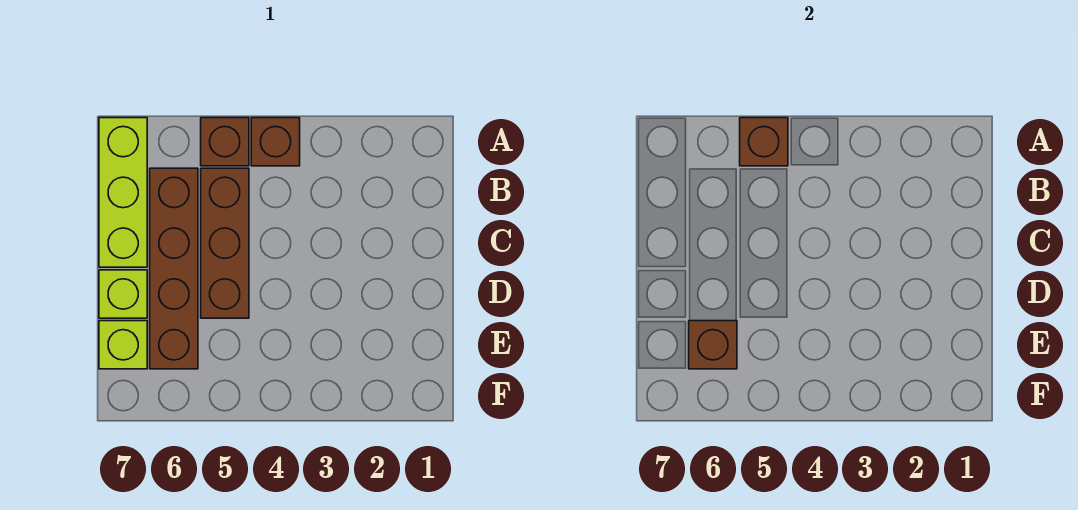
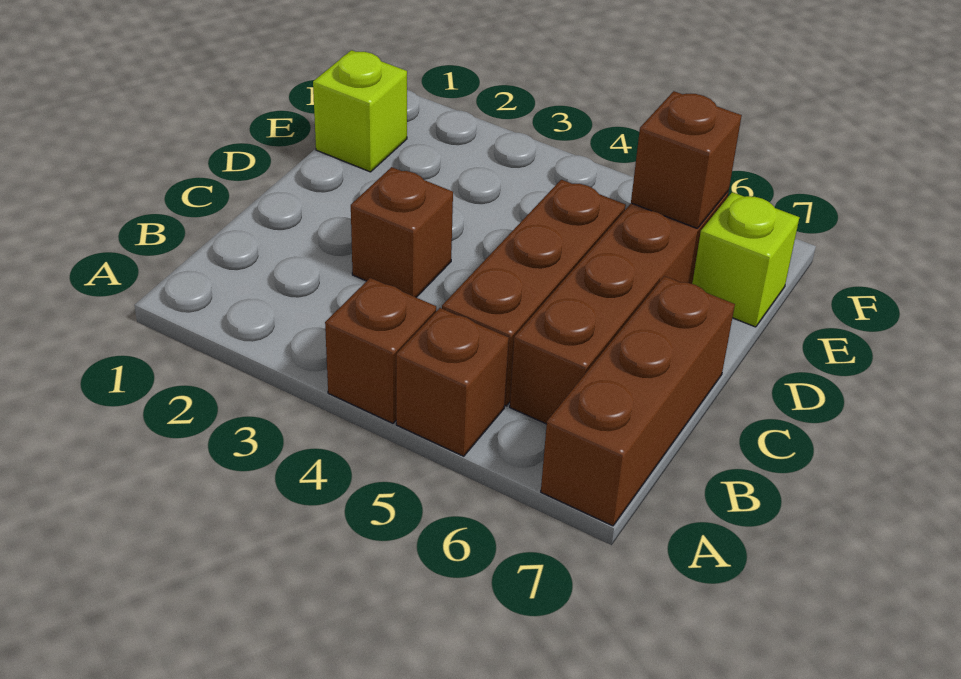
brown 1x1 brick [740,118,788,166] -> brown 1x1 brick moved to [351,167,453,297]
lime 1x3 brick [99,118,147,267] -> brown 1x3 brick [541,276,735,526]
lime 1x1 brick [99,270,147,318] -> lime 1x1 brick moved to [313,50,407,172]

